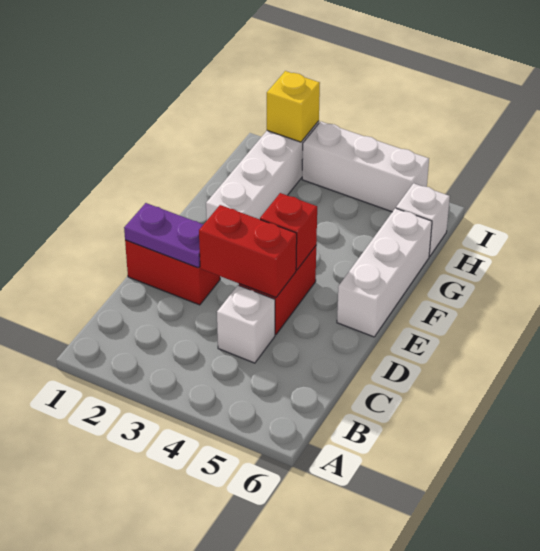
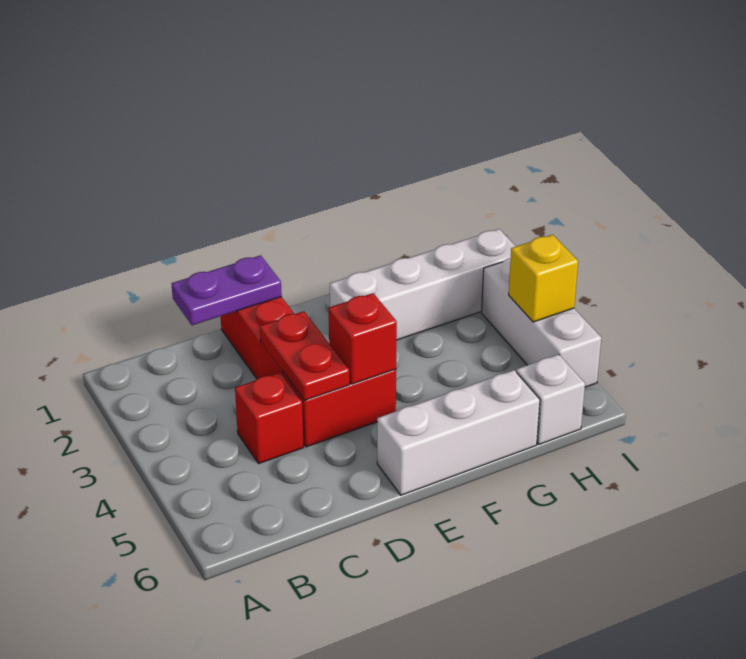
white 1x1 brick [217,285,275,363] -> red 1x1 brick [235,372,303,464]
purple 1x2 plate [124,203,204,268] -> purple 1x2 plate turned to [172,255,282,325]
red 1x2 brick [199,205,297,298] -> red 1x2 plate [260,311,350,400]
yellow 1x1 brick [267,71,320,142] -> yellow 1x1 brick moved to [509,235,578,322]

